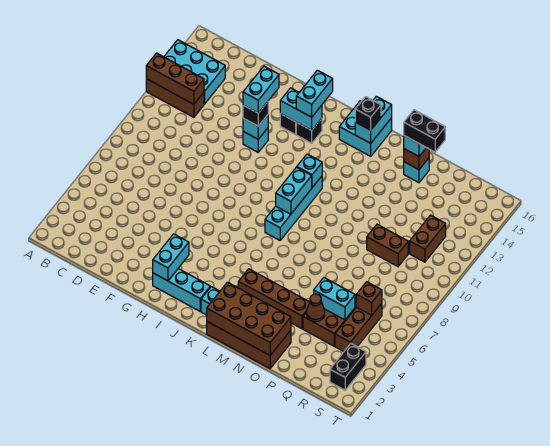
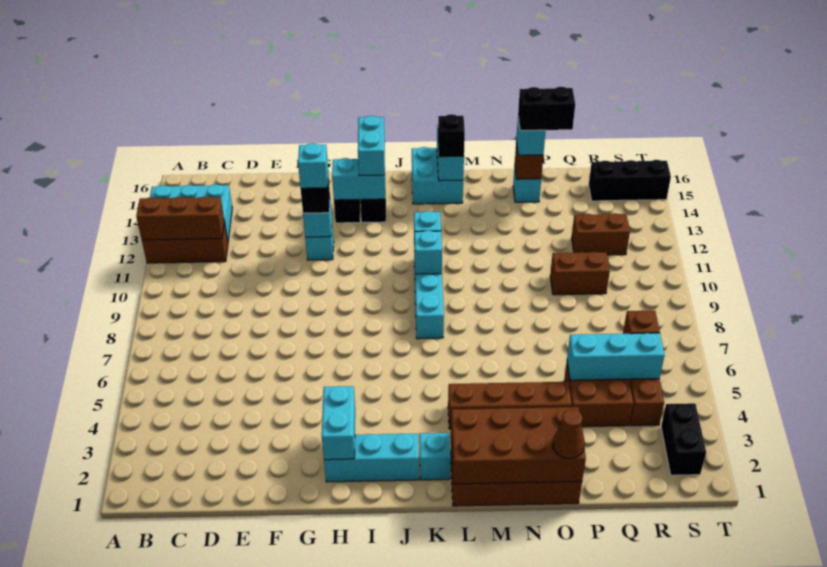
cyan 1x2 brick [243,66,279,113] -> cyan 1x1 brick [298,143,328,188]
cyan 1x2 brick [276,167,312,214] -> cyan 1x1 brick [414,231,442,274]
brown 1x1 cone [306,294,325,322] -> brown 1x1 cone moved to [553,409,585,459]
cyan 1x2 brick [314,278,355,320] -> cyan 1x3 brick [567,333,665,380]
brown 1x2 brick [410,215,446,262] -> brown 1x2 brick turned to [572,213,630,255]
none -> black 1x3 brick [589,160,671,201]

